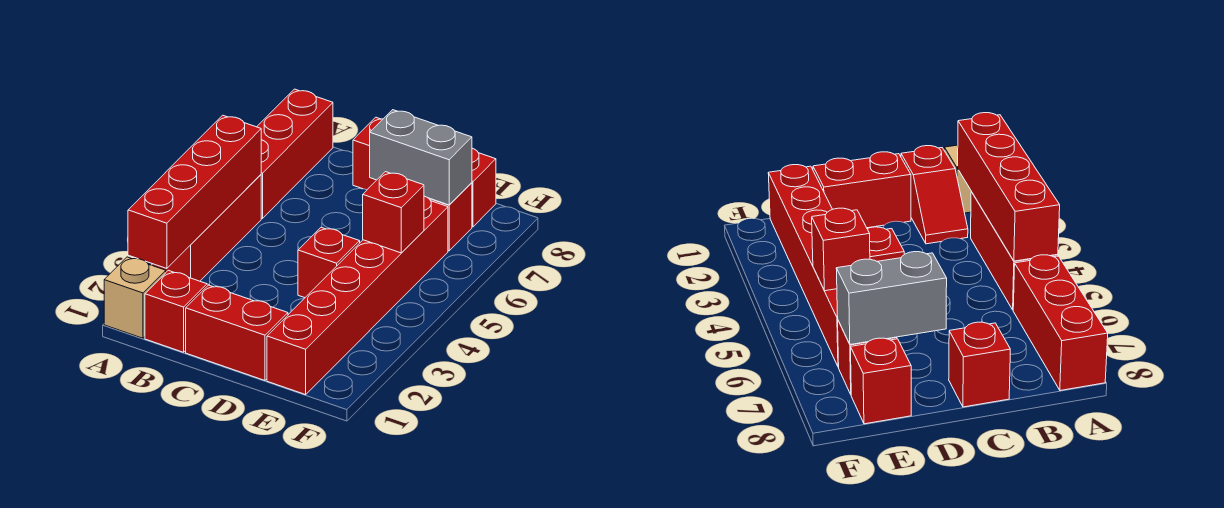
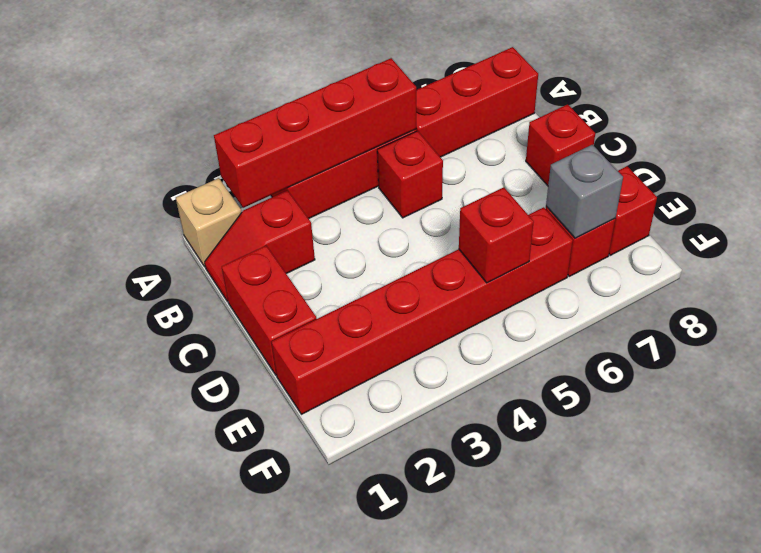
red 1x2 slope [145,270,208,352] -> red 1x2 slope turned to [205,190,315,302]
red 1x1 brick [298,227,360,298] -> red 1x1 brick moved to [377,131,443,218]
grey 1x2 brick [370,110,472,205] -> grey 1x1 brick [546,145,623,238]

